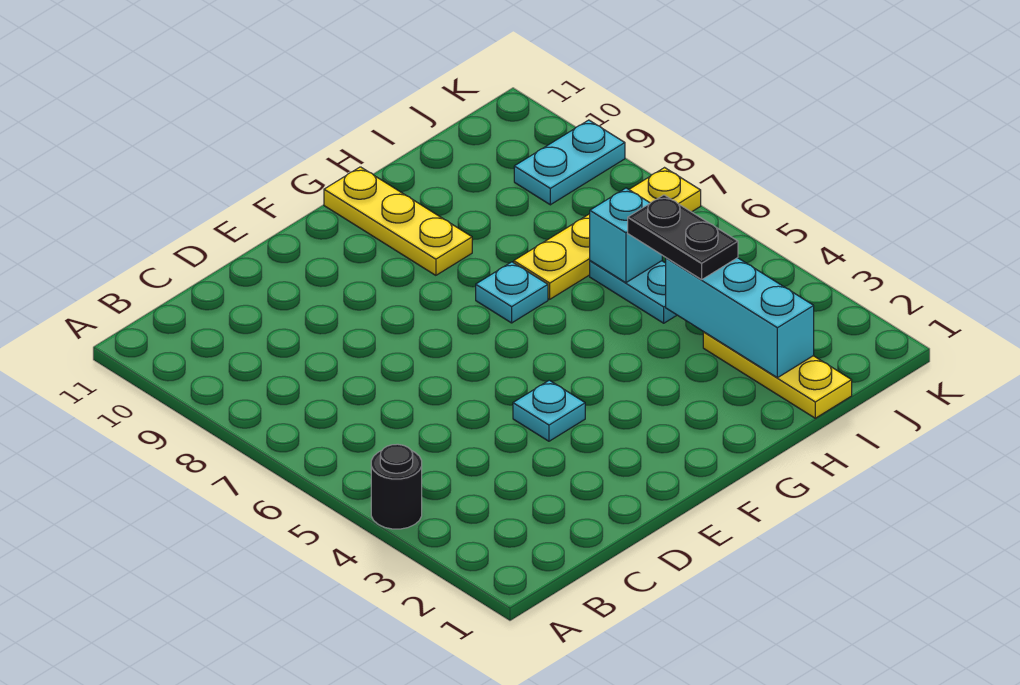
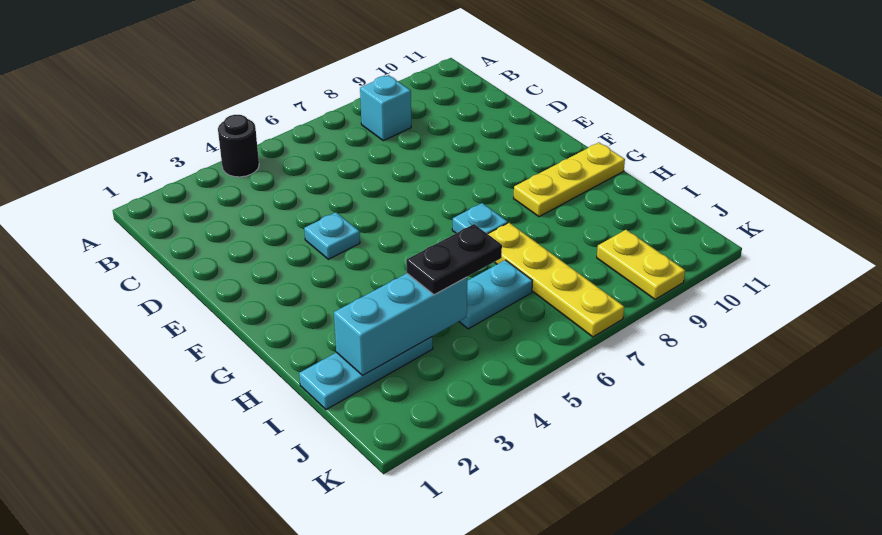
yellow 1x3 plate [703,332,852,418] -> cyan 1x3 plate [299,337,433,410]
cyan 1x1 brick [590,188,662,283] -> cyan 1x1 brick moved to [360,75,411,141]
cyan 1x2 plate [514,120,625,205] -> yellow 1x2 plate [597,230,685,299]

